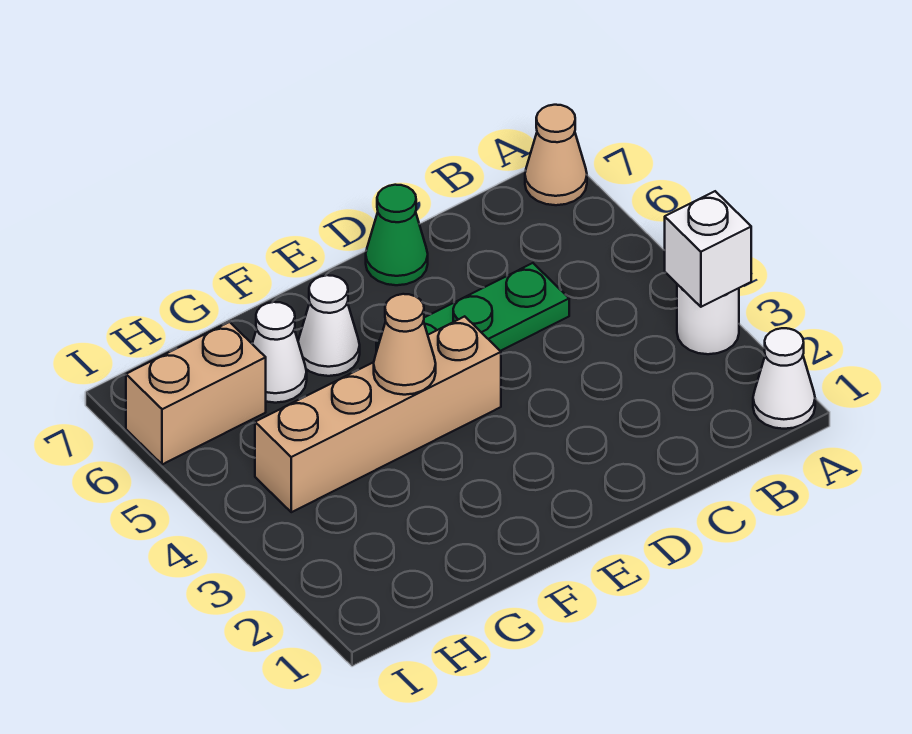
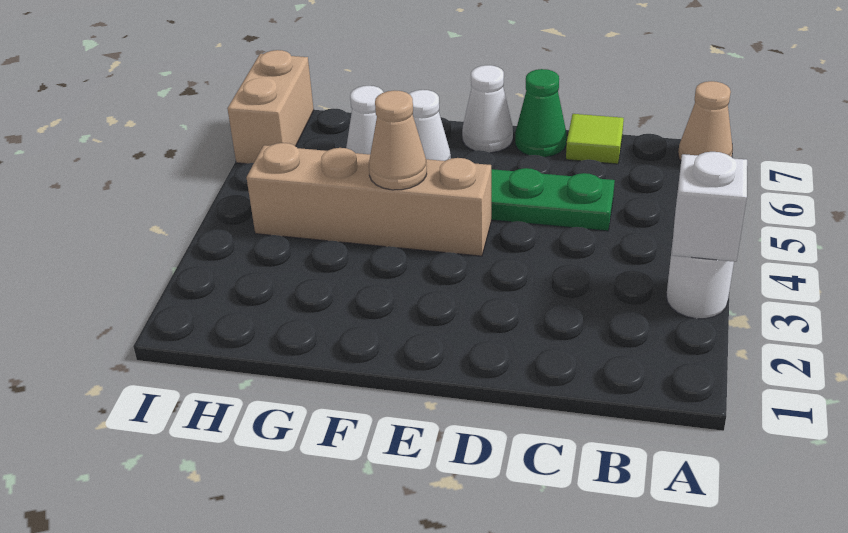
white 1x1 cone [753,328,815,429] -> white 1x1 cone moved to [462,65,513,153]
none -> lime 1x1 tile [566,114,624,164]
tan 1x2 brick [126,322,266,465] -> tan 1x2 brick turned to [228,50,314,164]

